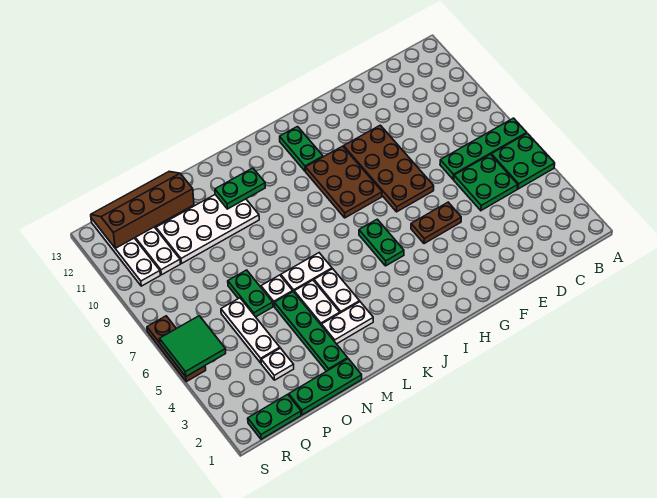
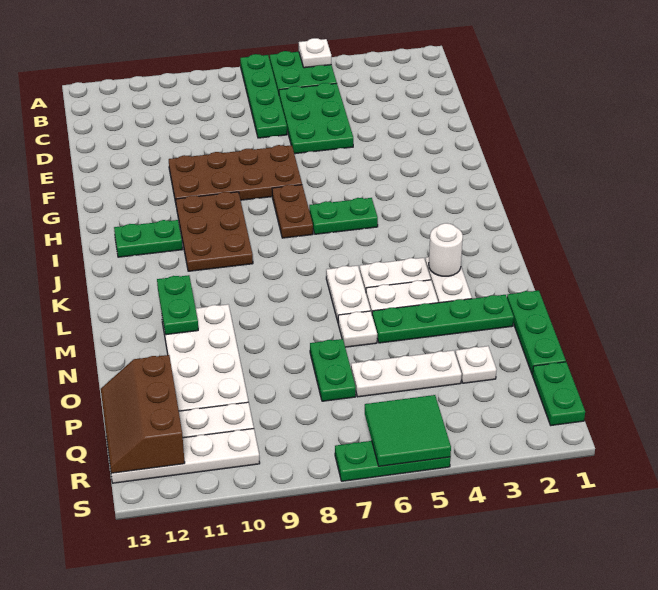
none -> white 1x1 plate [299,38,331,68]
green 2x2 plate [454,154,518,210] -> green 2x3 plate [279,83,353,154]
brown 1x2 plate [411,202,461,244] -> brown 1x2 plate moved to [272,185,313,238]
brown 2x3 plate [306,146,382,218] -> brown 2x3 plate turned to [176,192,253,271]
none -> white 1x1 round brick [429,223,463,276]
green 1x2 plate [228,270,273,317] -> green 1x2 plate turned to [310,339,356,401]
brown 2x4 slope [91,172,194,248] -> brown 2x3 slope [101,355,185,473]
brown 1x3 plate [147,316,206,382] -> green 1x3 plate [335,441,450,481]

